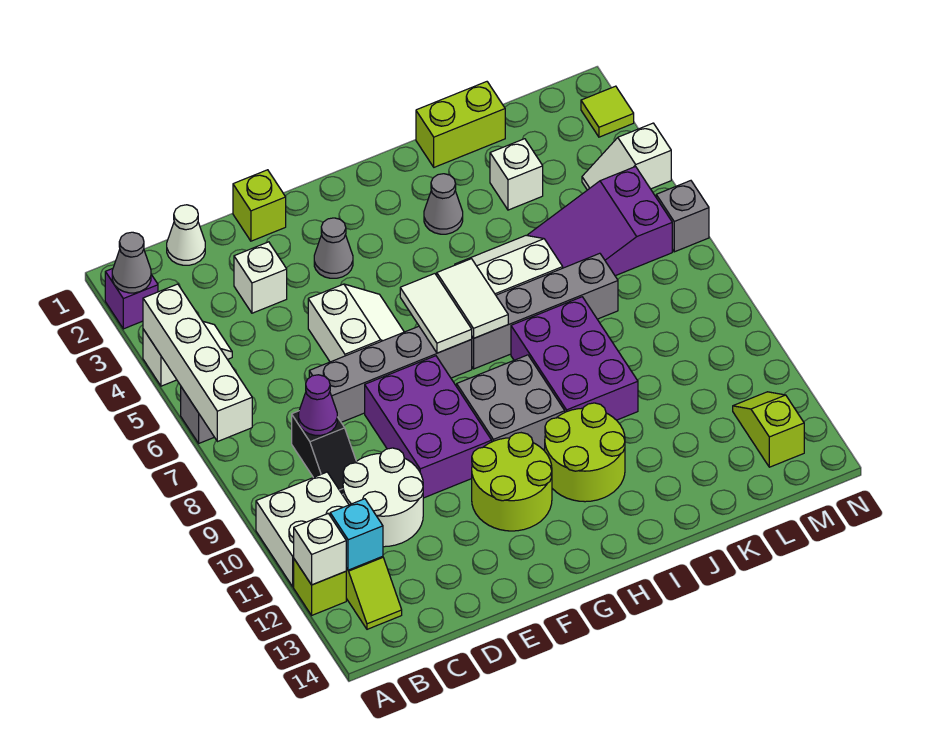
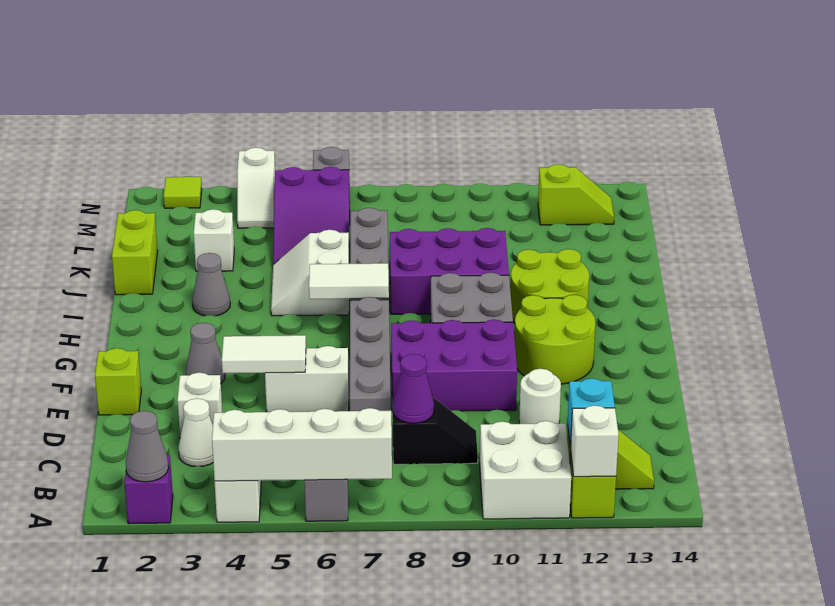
white 1x1 cone [167,205,205,265] -> white 1x1 cone moved to [178,398,213,467]
white 2x2 round brick [343,448,423,547] -> white 1x1 round brick [519,369,561,424]
white 1x2 tile [400,274,472,353] -> white 1x2 tile moved to [222,335,306,373]
lime 1x2 slope [733,392,804,467] -> lime 1x2 slope turned to [538,164,614,225]

